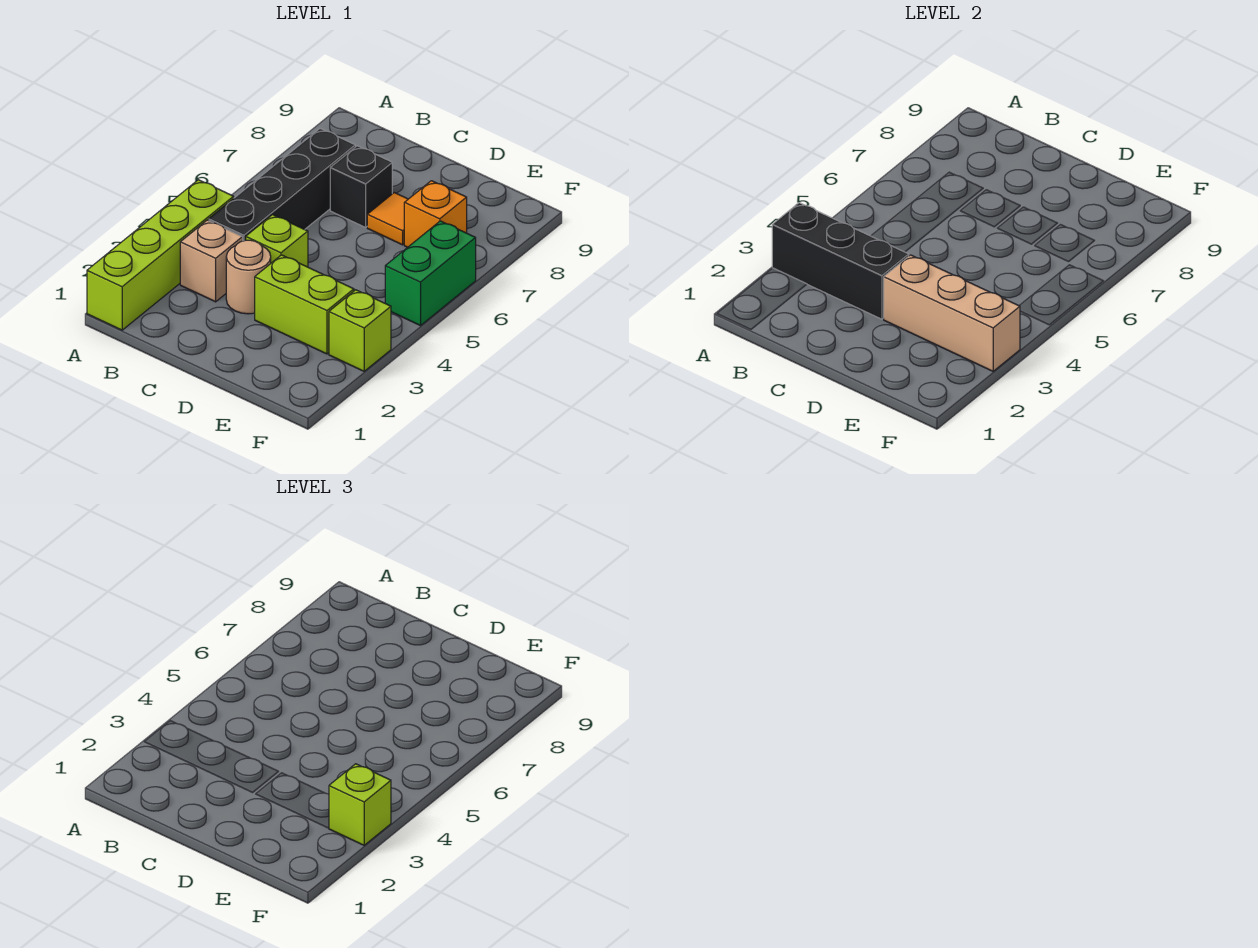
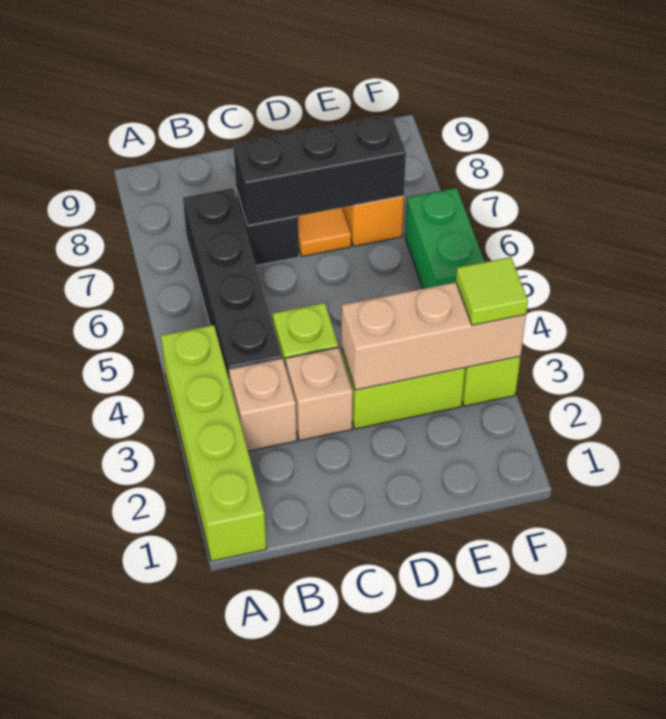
black 1x3 brick [772,203,909,319] -> black 1x3 brick moved to [233,114,406,226]
tan 1x1 round brick [226,240,271,314] -> tan 1x1 brick [286,347,353,440]
lime 1x1 brick [329,764,391,845] -> lime 1x1 tile [456,257,528,325]

